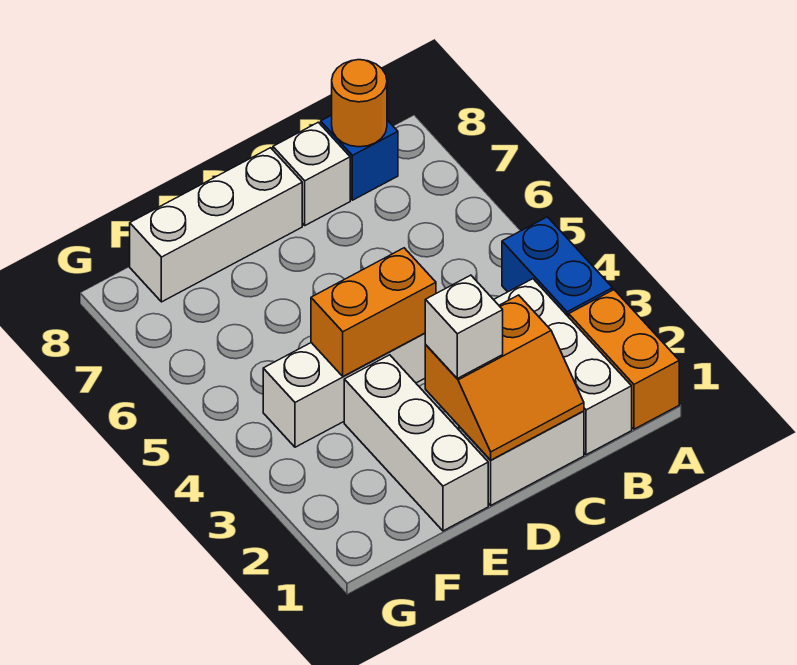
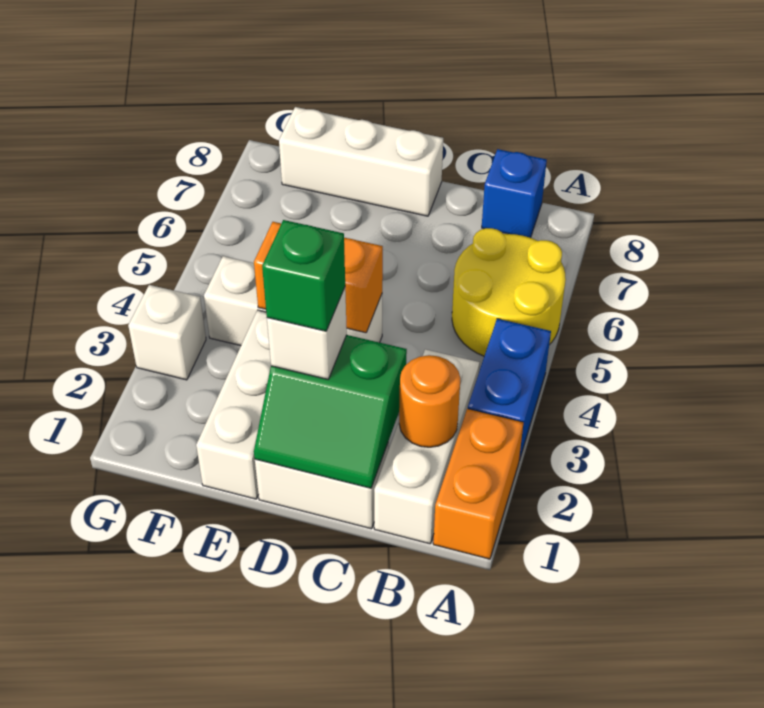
none -> yellow 2x2 round brick [452,228,566,356]
orange 1x1 round brick [332,60,387,147] -> orange 1x1 round brick moved to [399,355,460,447]
orange 2x2 slope [425,295,584,460] -> green 2x2 slope [254,335,407,488]
white 1x1 brick [273,122,350,225] -> white 1x1 brick moved to [128,285,206,380]
none -> green 1x1 brick [262,220,345,331]

